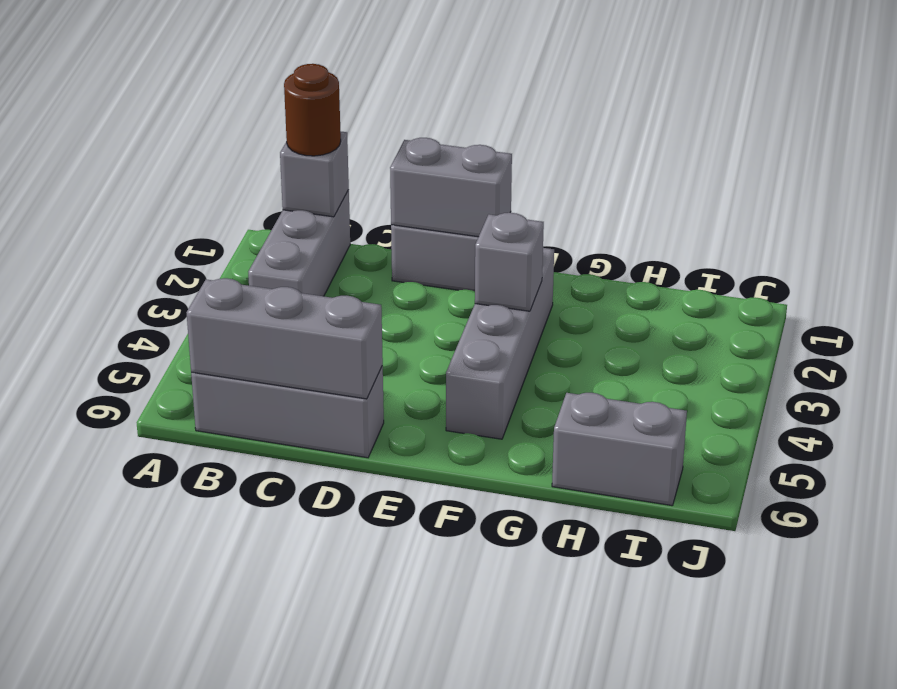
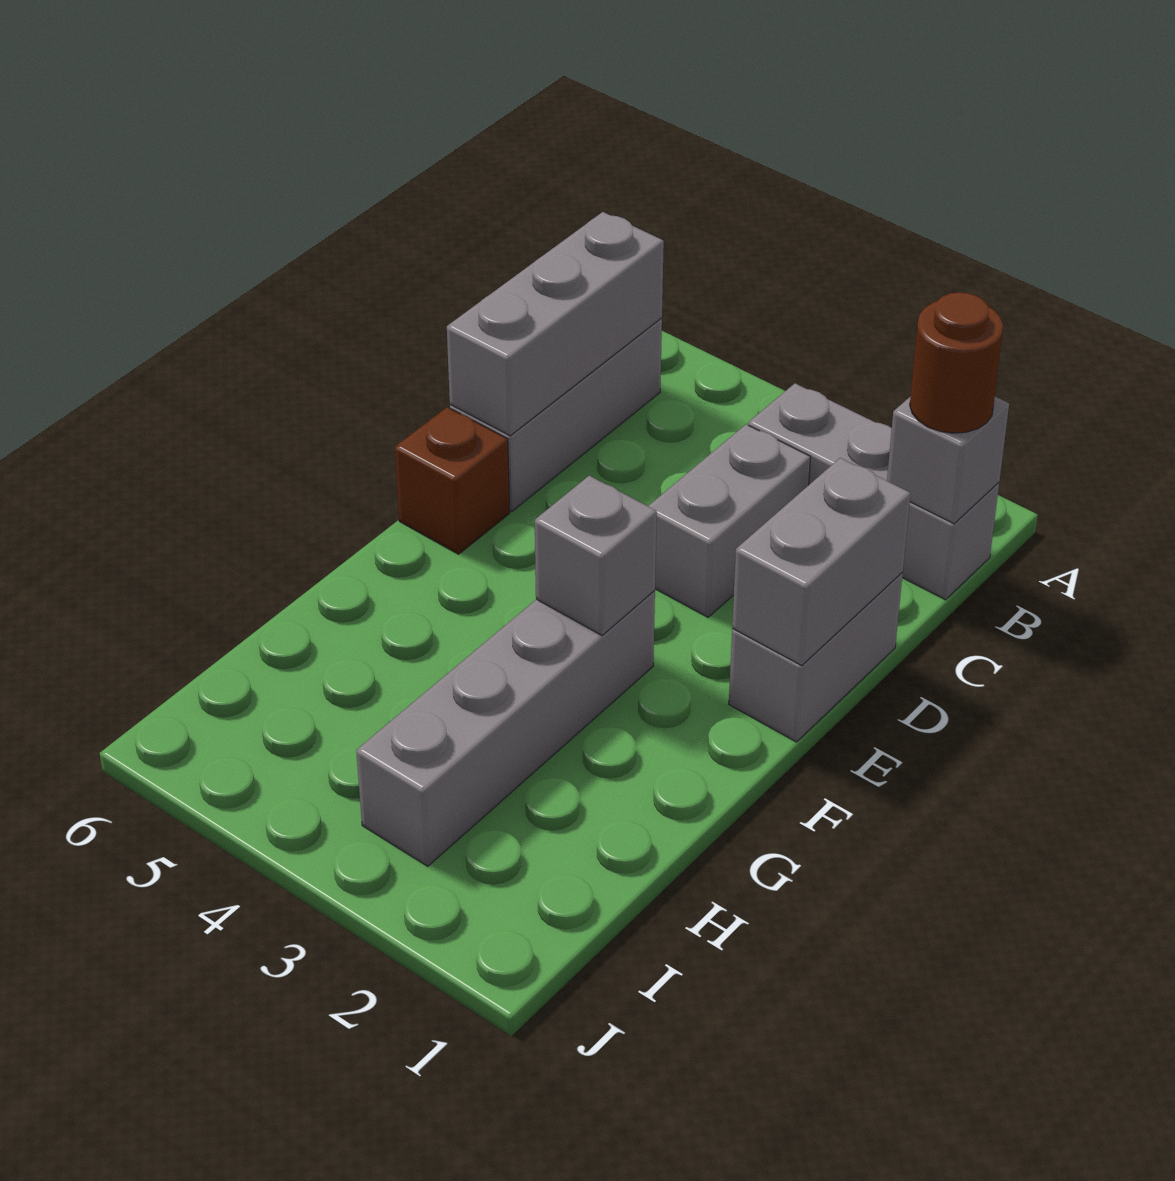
none -> brown 1x1 brick [395,407,510,554]
grey 1x4 brick [446,248,554,439] -> grey 1x4 brick turned to [356,591,655,866]
grey 1x2 brick [552,393,687,506] -> grey 1x2 brick moved to [648,424,811,617]

